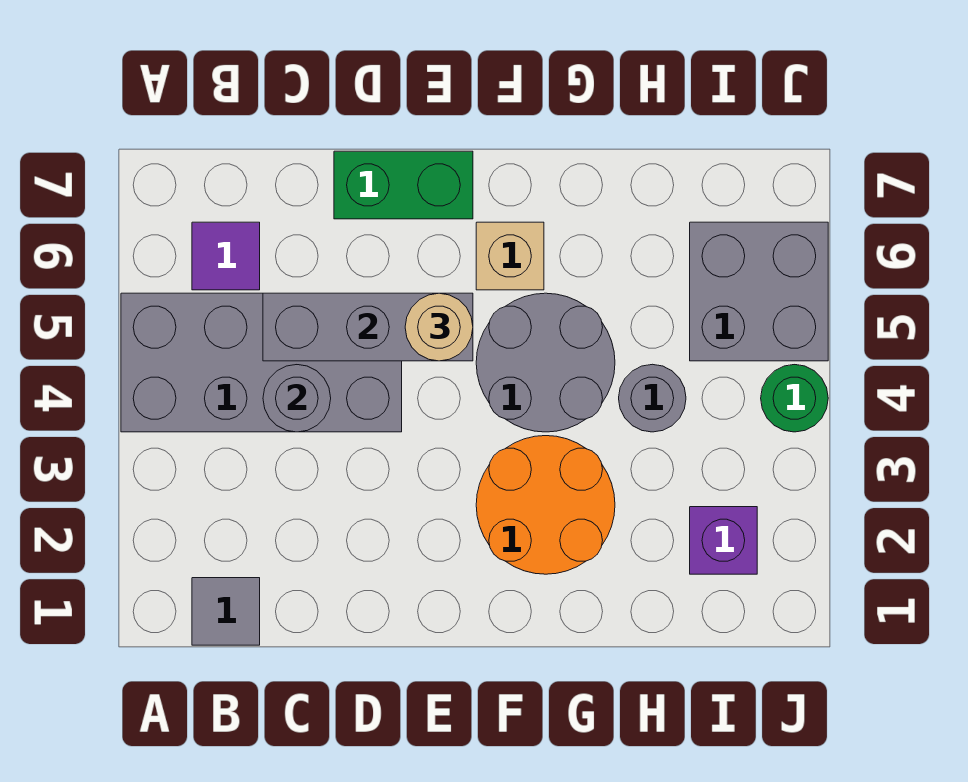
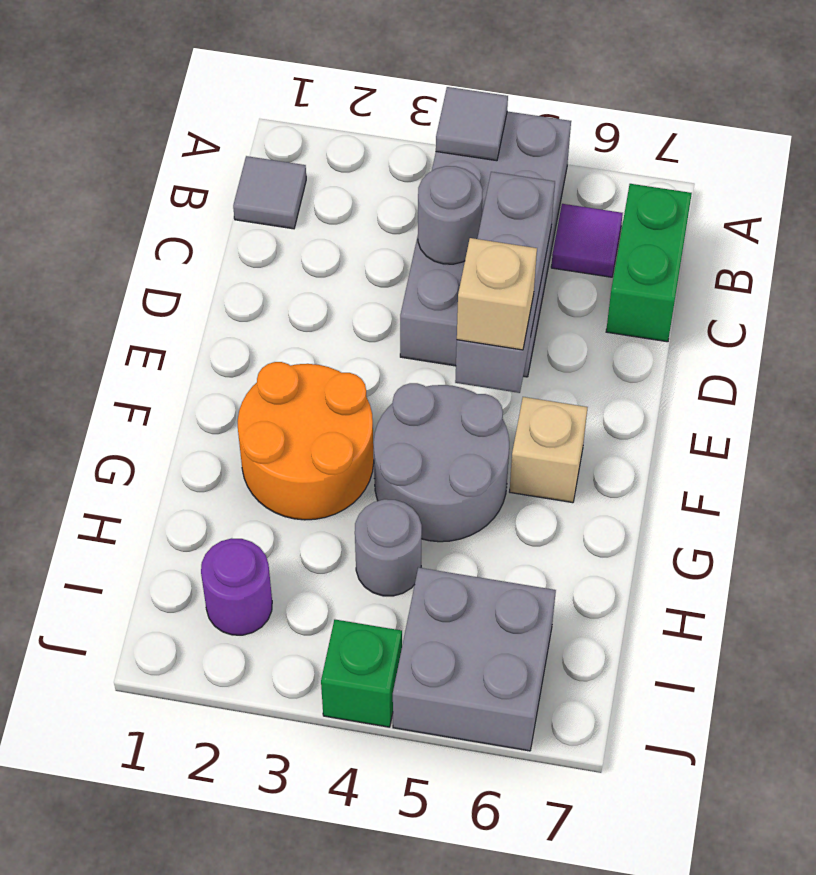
none -> grey 1x1 tile [436,87,508,161]
green 1x2 brick [334,151,473,219] -> green 1x2 brick moved to [606,184,692,342]
tan 1x1 round brick [405,293,473,361] -> tan 1x1 brick [457,238,537,350]
purple 1x1 brick [690,507,757,574] -> purple 1x1 round brick [201,538,272,635]
green 1x1 round brick [761,365,828,432] -> green 1x1 brick [321,620,402,727]

